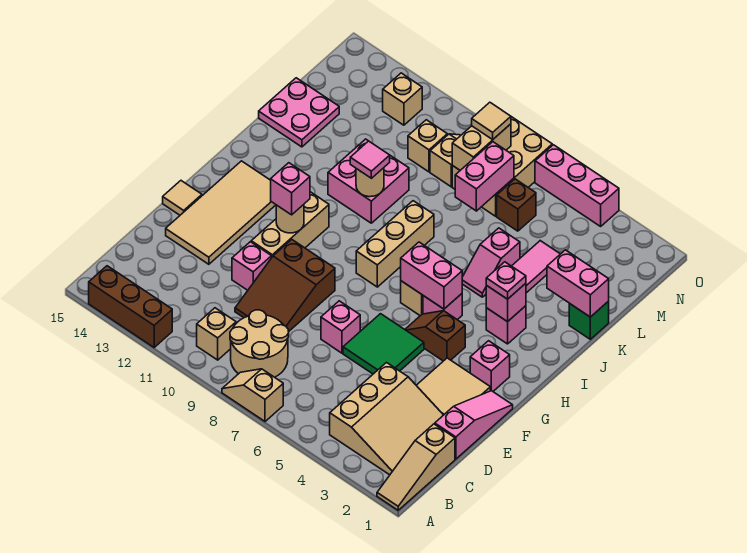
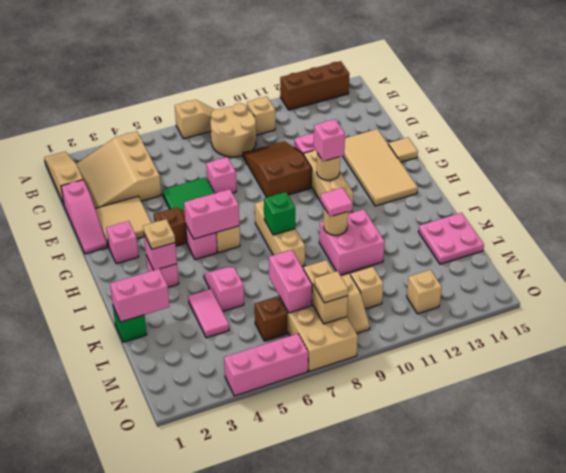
pink 1x1 plate [486,262,526,299] -> tan 1x1 plate [143,219,175,249]
none -> green 1x1 brick [264,192,295,235]

